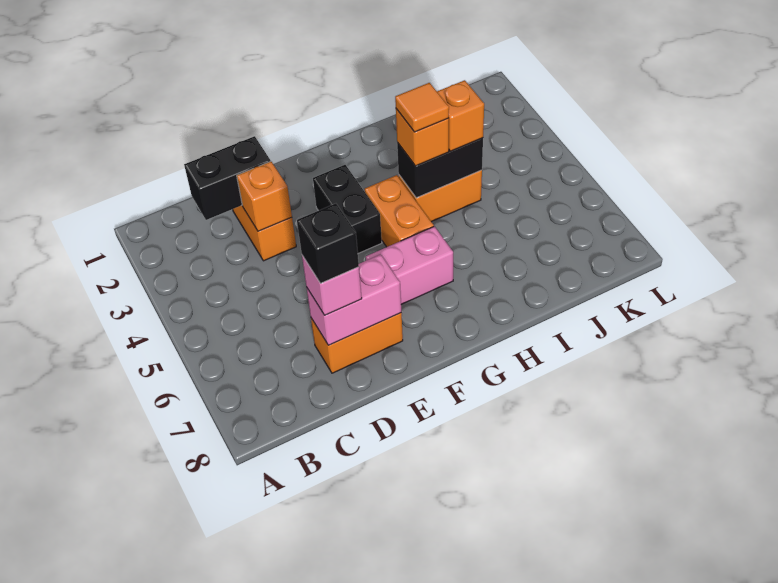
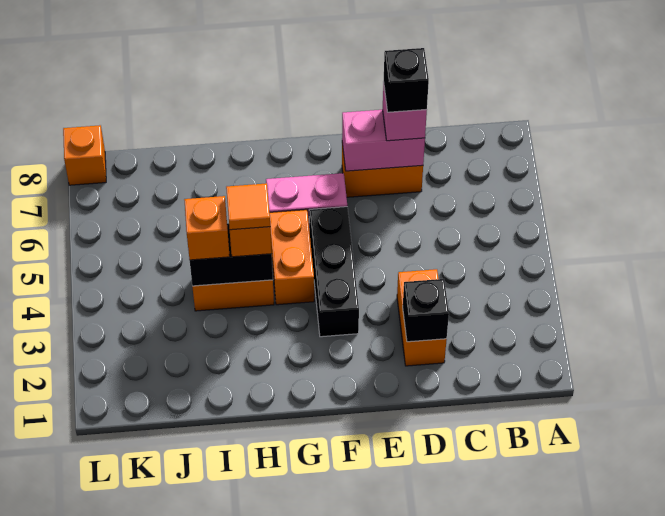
black 1x2 brick [184,136,271,220] -> black 1x1 brick [403,279,449,342]
orange 1x1 brick [237,162,292,231] -> orange 1x1 brick moved to [63,125,106,185]
black 1x2 brick [313,165,382,253] -> black 1x3 brick [309,207,359,337]

